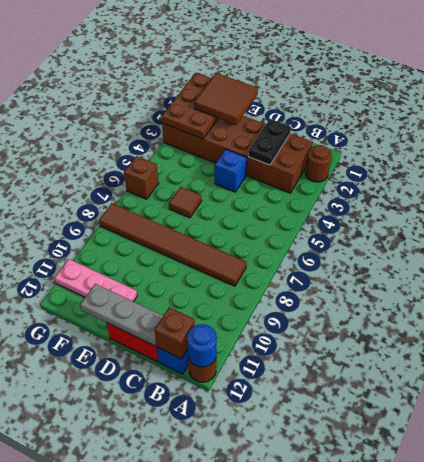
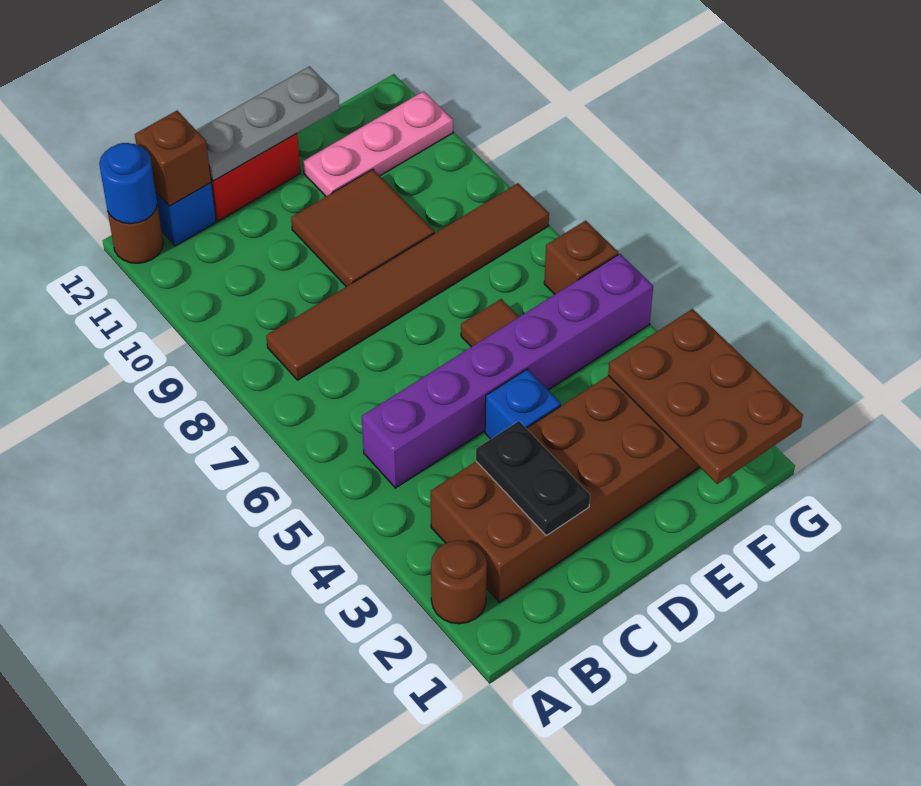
none -> purple 1x6 brick [362,254,653,488]
brown 2x2 tile [194,73,258,125] -> brown 2x2 tile moved to [291,169,434,287]

